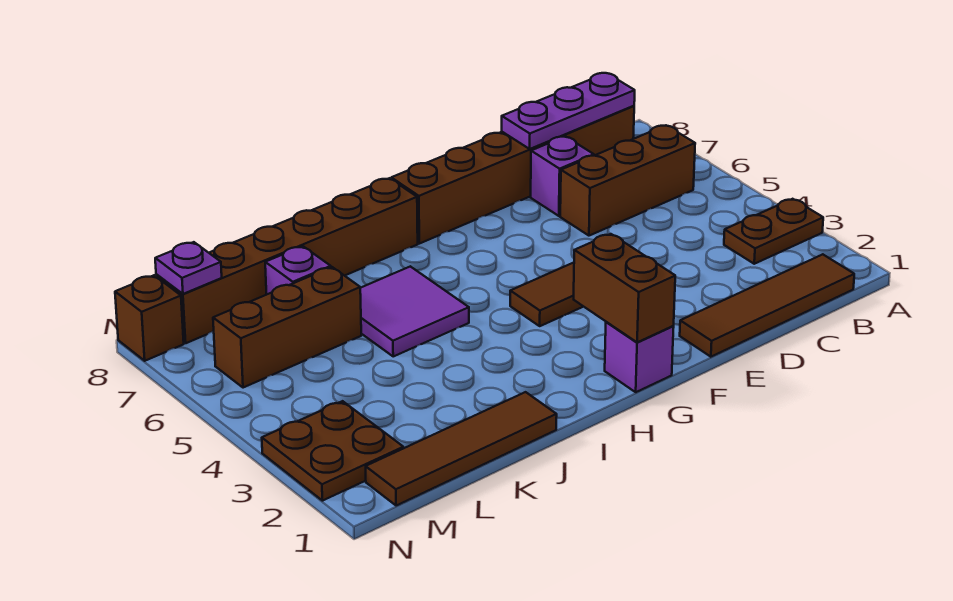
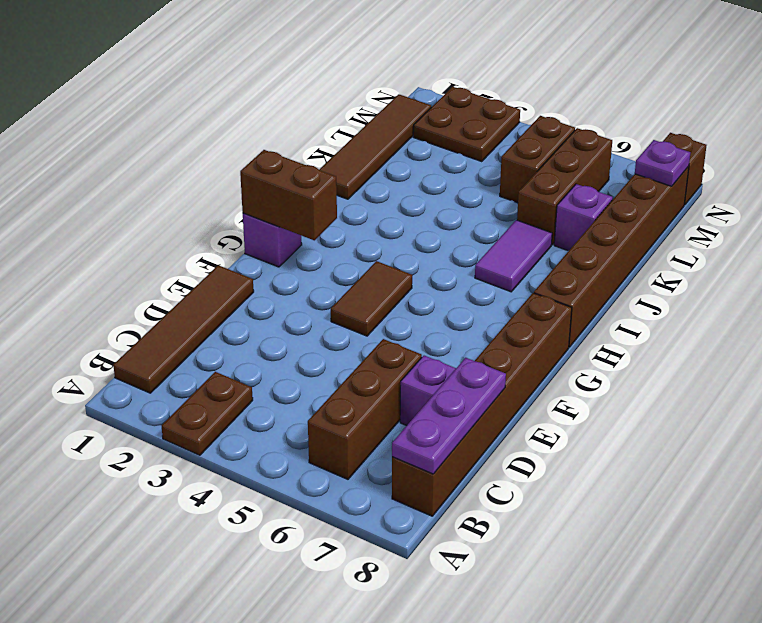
purple 2x2 tile [360,266,469,356] -> purple 1x2 tile [475,220,552,292]
none -> brown 1x2 brick [500,116,575,203]

